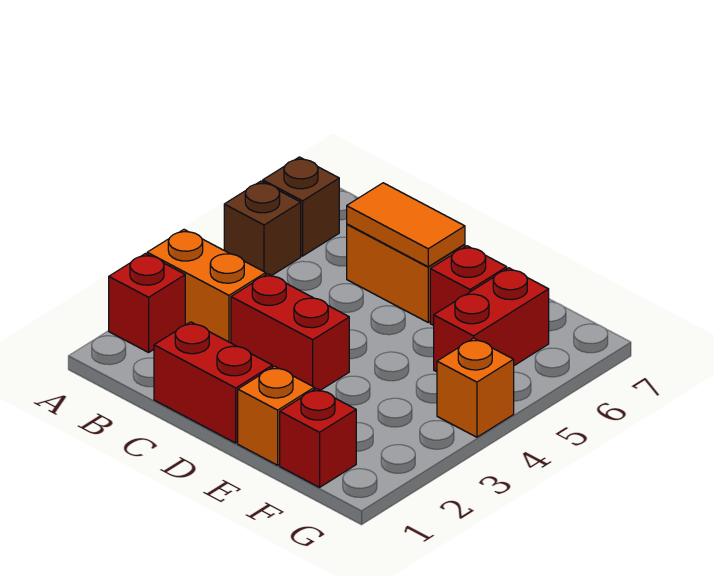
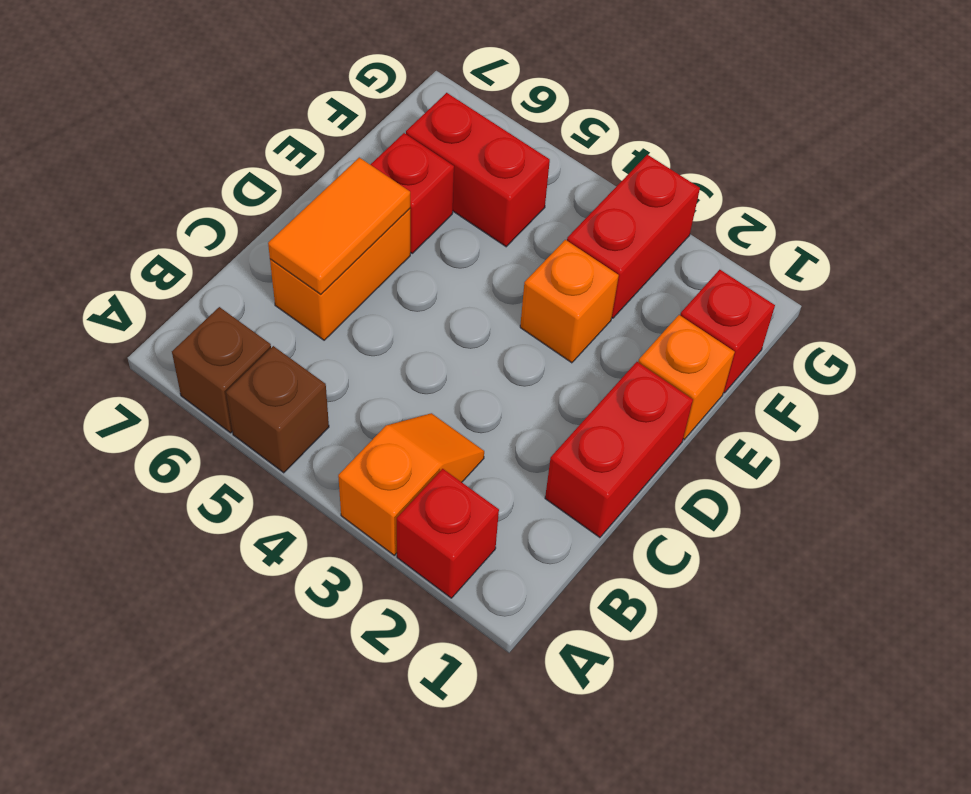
orange 1x2 brick [147,230,266,343] -> orange 1x2 slope [338,413,484,555]
red 1x2 brick [231,274,349,390] -> red 1x2 brick moved to [567,155,700,318]
orange 1x1 brick [437,338,514,437] -> orange 1x1 brick moved to [520,240,619,363]

